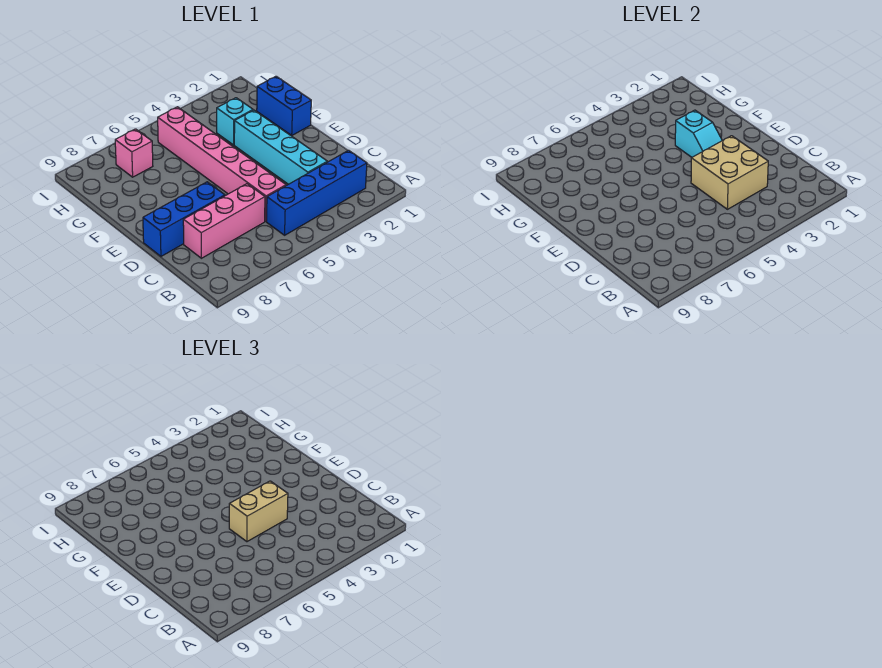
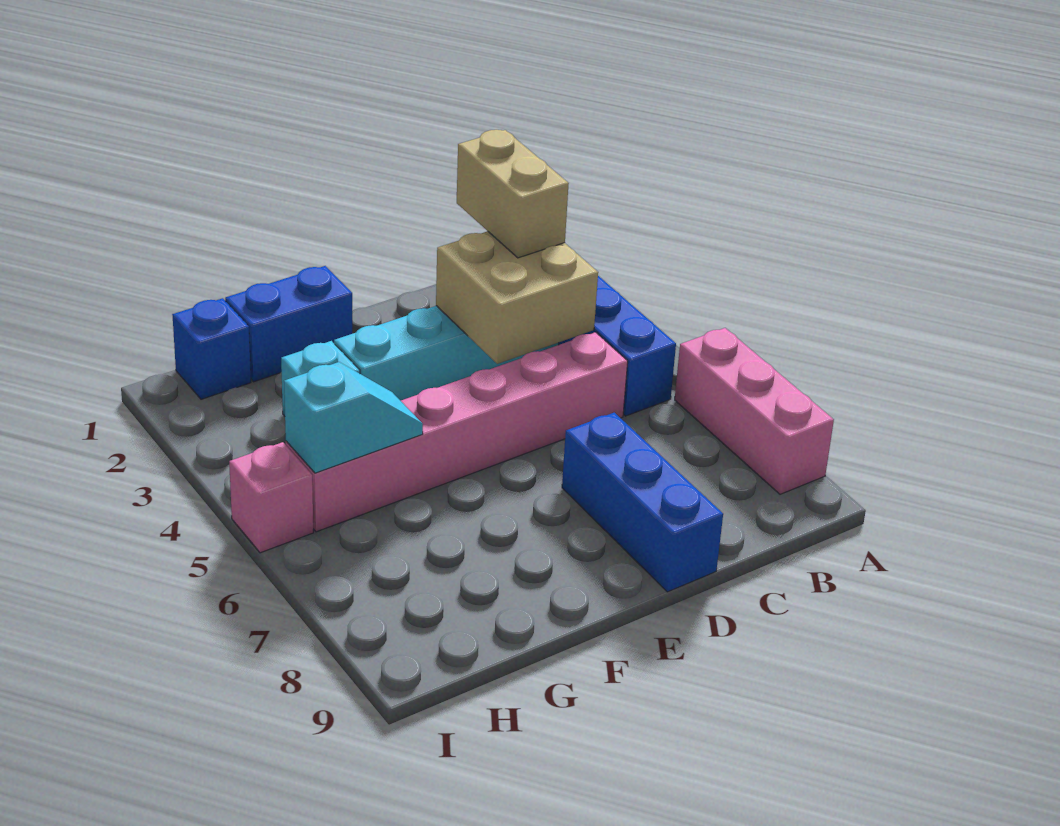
pink 1x3 brick [183,184,265,258] -> pink 1x3 brick moved to [675,328,834,494]
tan 1x2 brick [229,481,288,542] -> tan 1x2 brick moved to [457,130,569,258]
cyan 1x2 slope [675,110,722,157] -> cyan 1x2 slope moved to [284,362,423,473]
none -> blue 1x1 brick [172,298,251,399]
pink 1x1 brick [115,129,153,177] -> pink 1x1 brick moved to [229,442,313,553]

